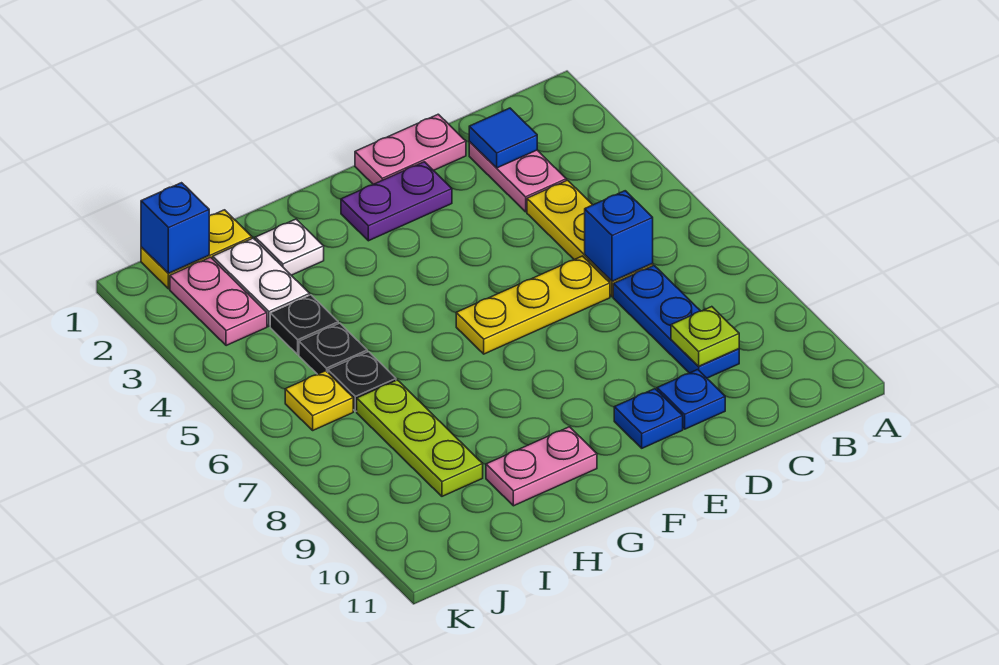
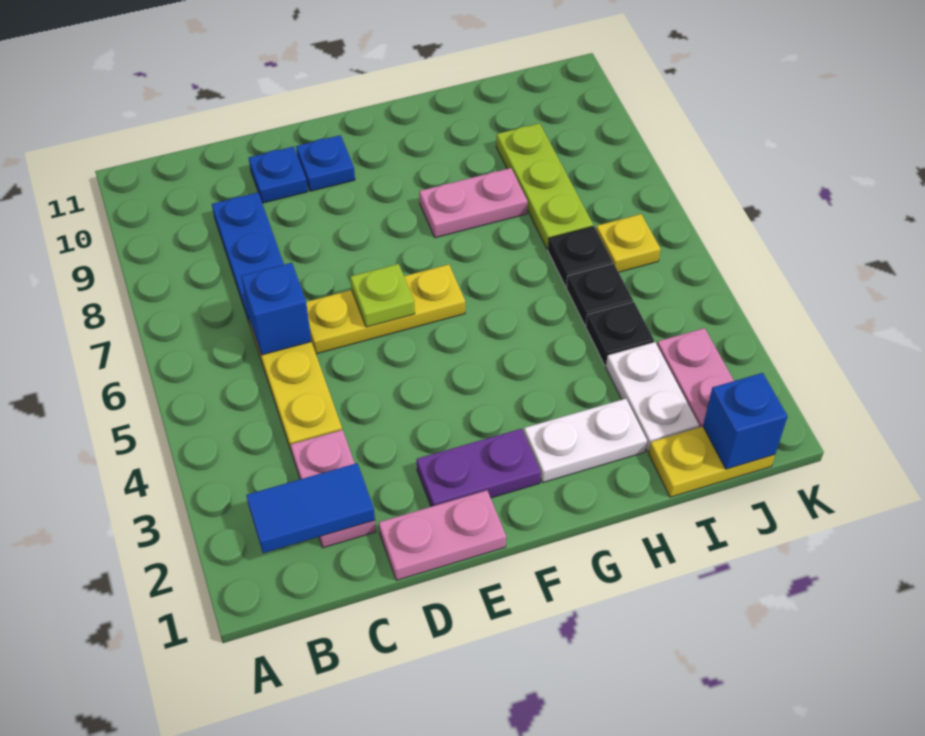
blue 1x1 tile [469,108,537,168] -> blue 1x2 tile [246,463,375,553]
lime 1x1 plate [671,307,739,366] -> lime 1x1 plate moved to [350,264,415,327]
pink 1x2 plate [486,427,597,506] -> pink 1x2 plate moved to [419,168,528,238]
white 1x1 plate [255,219,324,275] -> white 1x2 plate [524,399,647,483]

